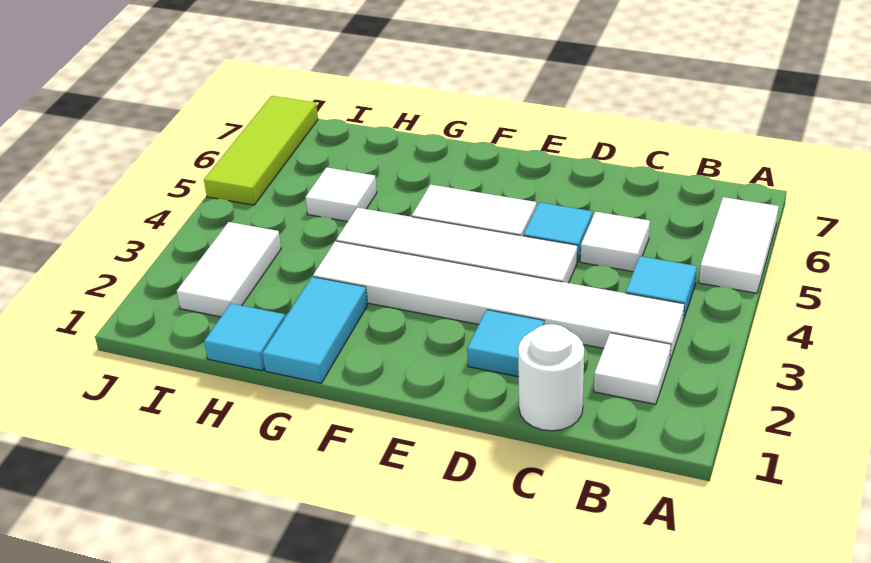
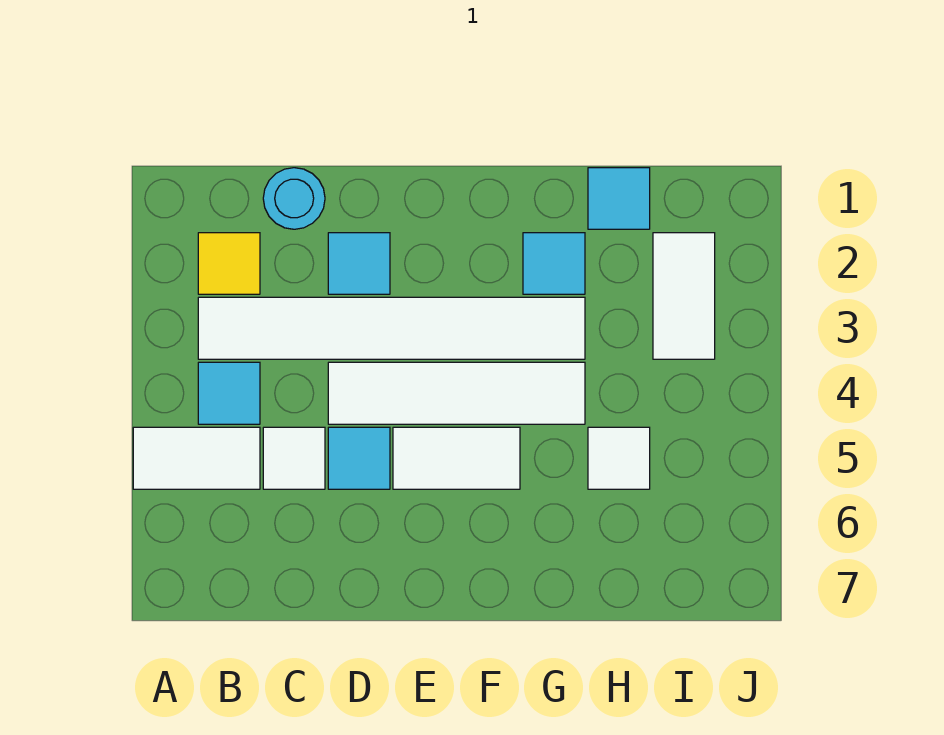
white 1x2 tile [699,197,779,293] -> white 1x2 tile turned to [133,427,260,489]
white 1x1 tile [594,333,671,404] -> yellow 1x1 tile [198,233,260,294]
white 1x1 round brick [518,324,584,431] -> cyan 1x1 round brick [263,168,325,229]
cyan 1x2 tile [262,277,368,383] -> cyan 1x1 tile [523,233,585,294]
lime 1x3 tile [204,96,318,205] -> none

